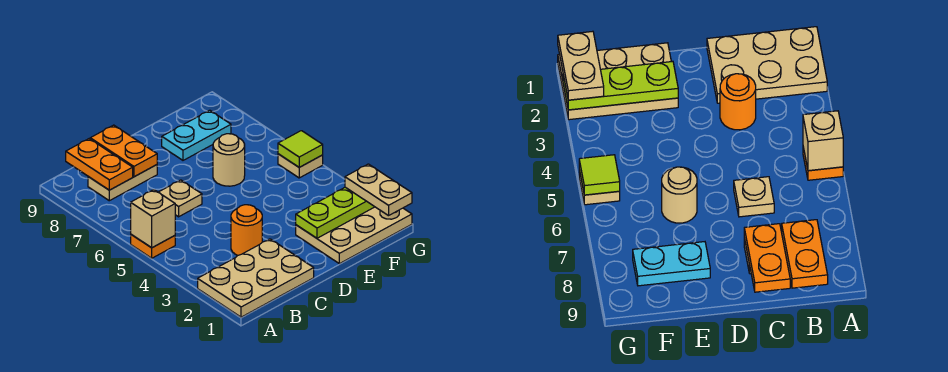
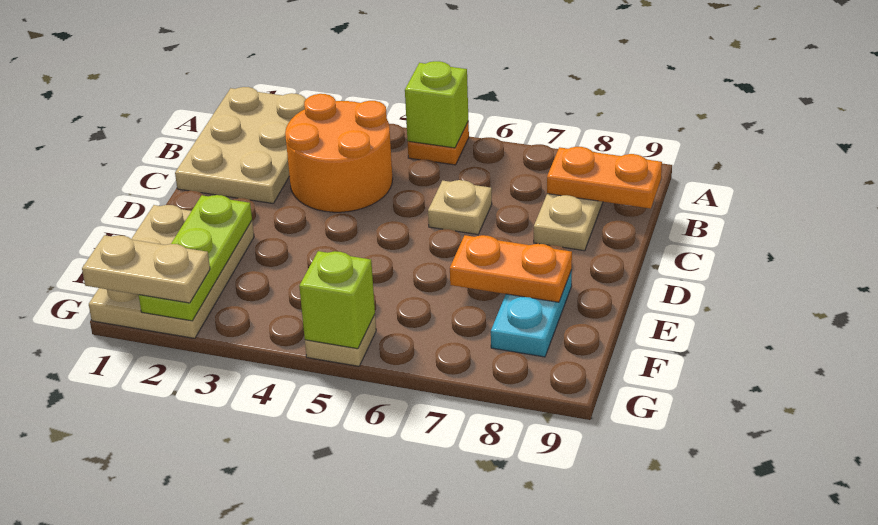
tan 1x1 brick [131,190,175,248] -> lime 1x1 brick [405,61,468,148]
orange 1x1 round brick [231,205,262,256] -> orange 2x2 round brick [285,94,393,212]
orange 1x2 plate [90,125,157,177] -> orange 1x2 plate moved to [450,235,572,302]
tan 1x1 round brick [213,134,245,186] -> none
lime 1x1 tile [278,131,323,167] -> lime 1x1 brick [299,251,375,349]

